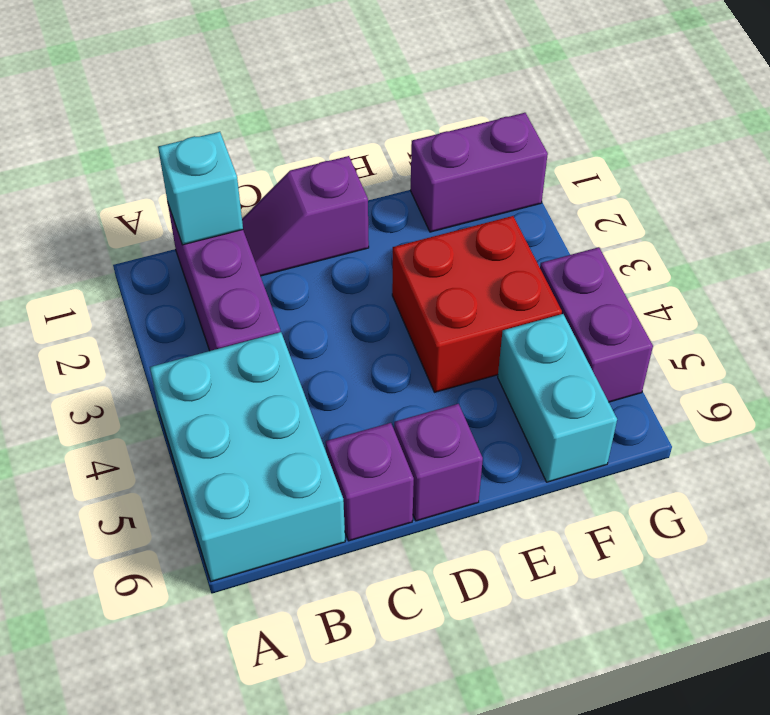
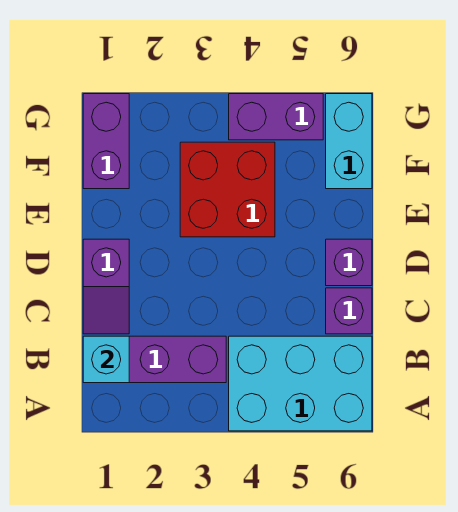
cyan 1x2 brick [498,314,617,482] -> cyan 1x2 brick turned to [326,94,372,189]

